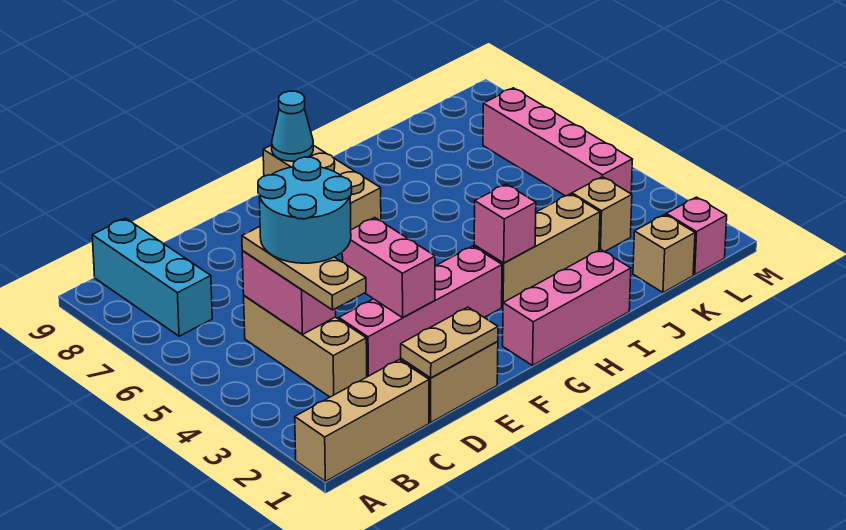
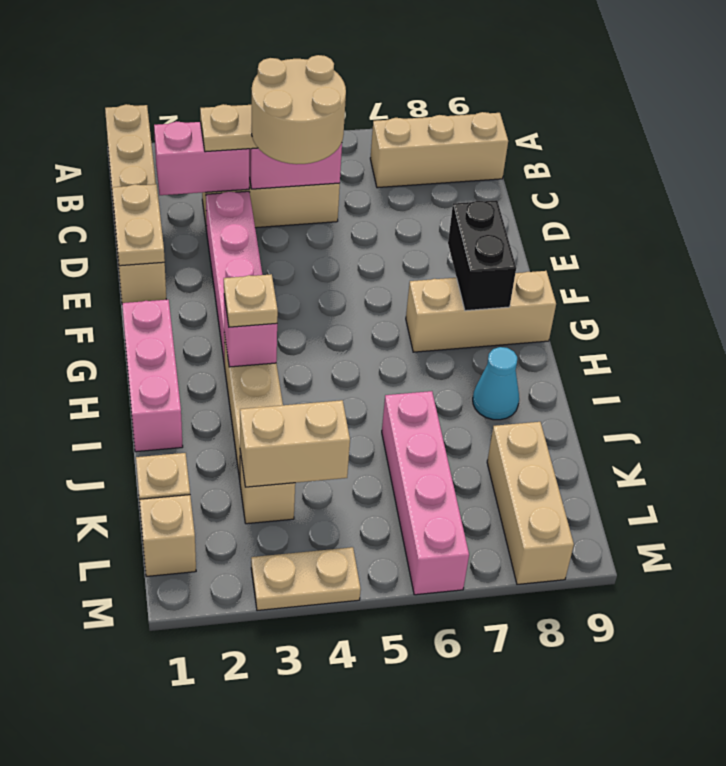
cyan 1x3 brick [92,218,212,336] -> tan 1x3 brick [370,112,508,188]
cyan 2x2 round brick [258,157,352,263] -> tan 2x2 round brick [252,55,346,164]
pink 1x2 brick [342,218,435,318] -> pink 1x2 brick moved to [154,121,249,195]
none -> black 1x2 brick [448,200,516,311]
cyan 1x1 cone [272,91,313,161] -> cyan 1x1 cone moved to [473,347,519,420]
none -> tan 1x1 plate [224,274,278,327]
none -> tan 1x2 brick [240,400,350,487]
none -> tan 1x3 brick [487,422,574,584]
pink 1x1 brick [666,197,727,275] -> tan 1x1 brick [140,495,196,577]
pink 1x4 brick [483,88,632,196] -> pink 1x4 brick turned to [382,391,469,595]
none -> tan 1x2 plate [251,547,361,611]

